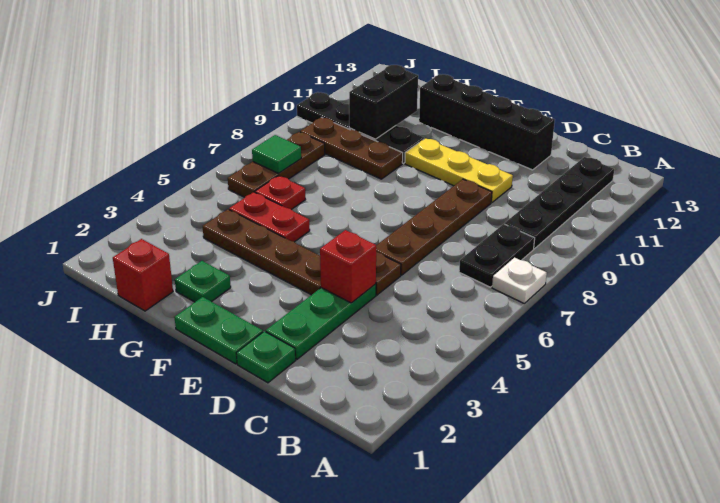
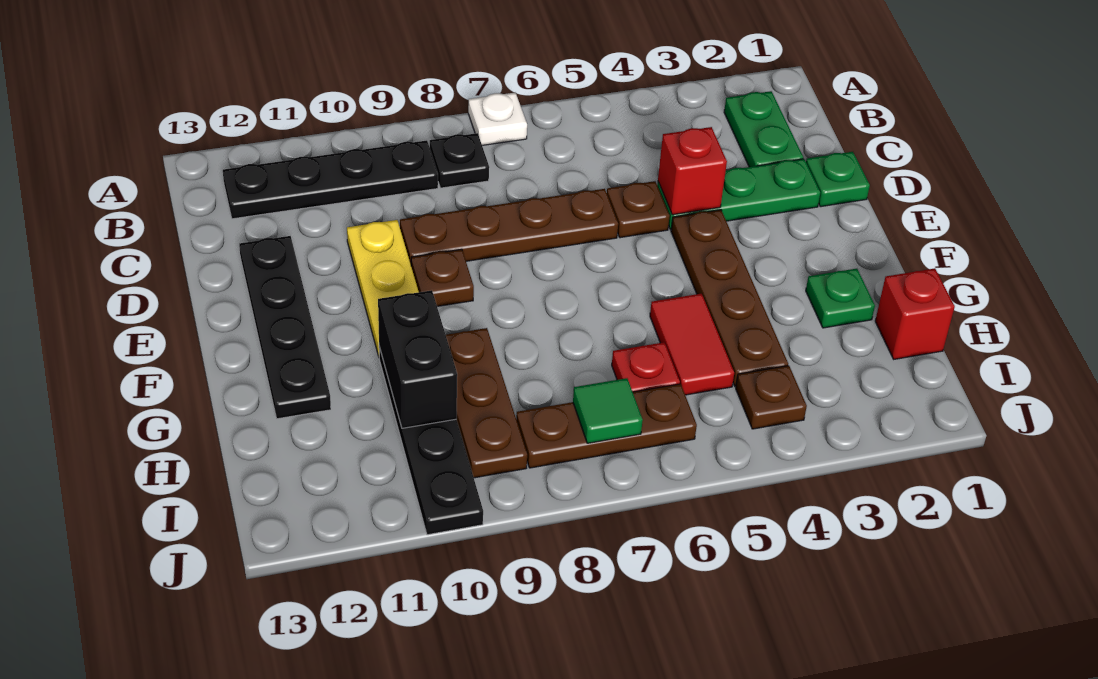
black 1x2 plate [459,224,535,287] -> black 1x1 plate [430,133,489,188]
black 1x4 brick [419,74,555,170] -> black 1x4 plate [239,236,331,419]
green 1x2 plate [175,297,263,364] -> green 1x2 plate moved to [724,91,803,167]
none -> brown 1x1 plate [411,249,474,306]
red 1x2 plate [229,192,310,242] -> red 1x2 tile [650,294,734,395]
black 1x2 brick [349,65,418,139] -> black 1x2 brick turned to [378,290,457,428]
none -> brown 1x1 plate [736,366,807,429]

